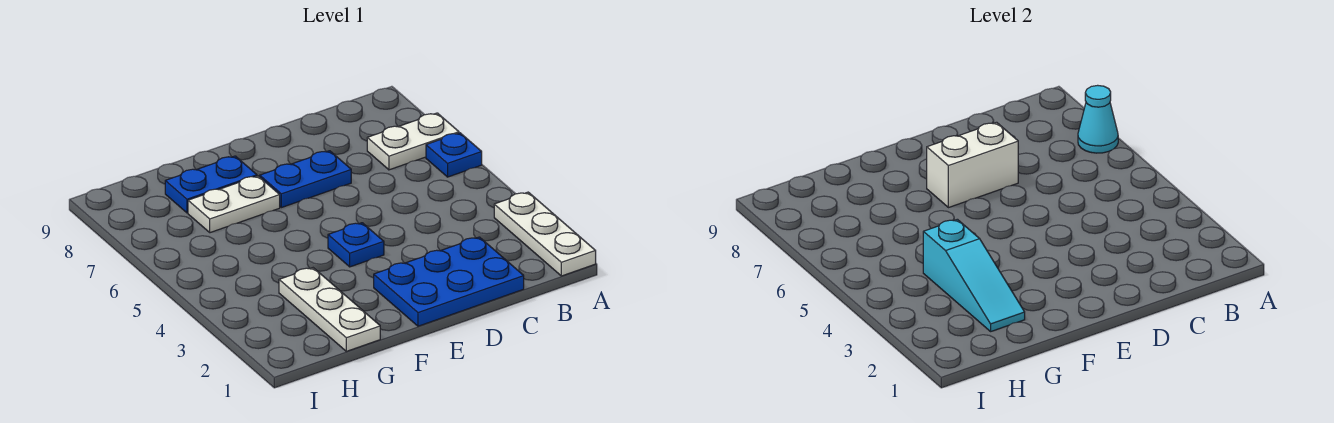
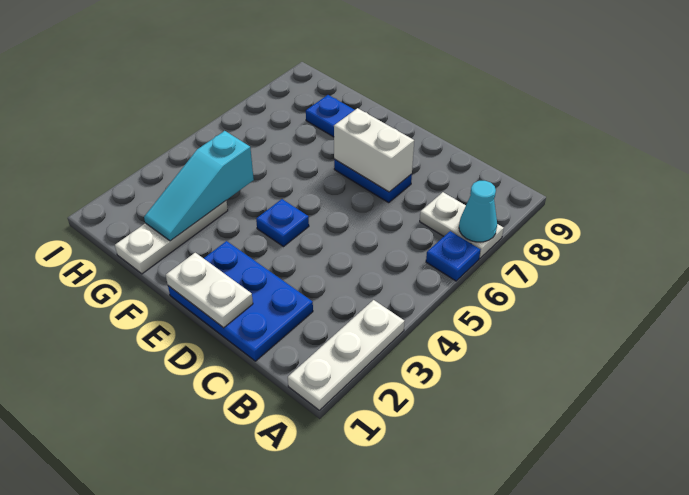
white 1x2 plate [188,176,280,233] -> white 1x2 plate moved to [166,253,253,328]

